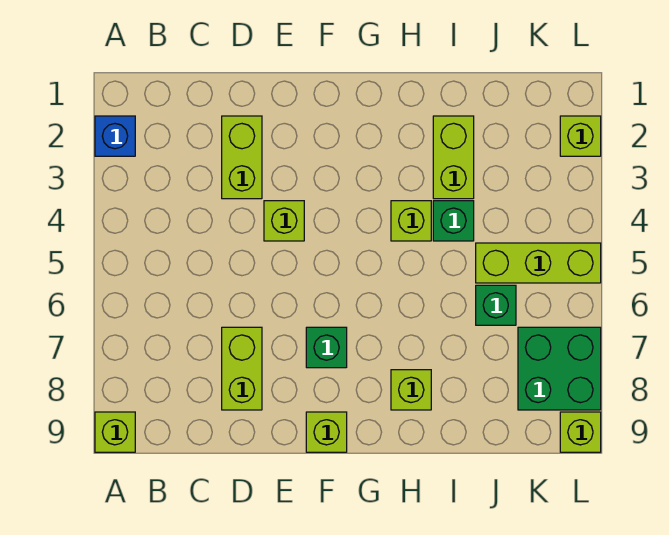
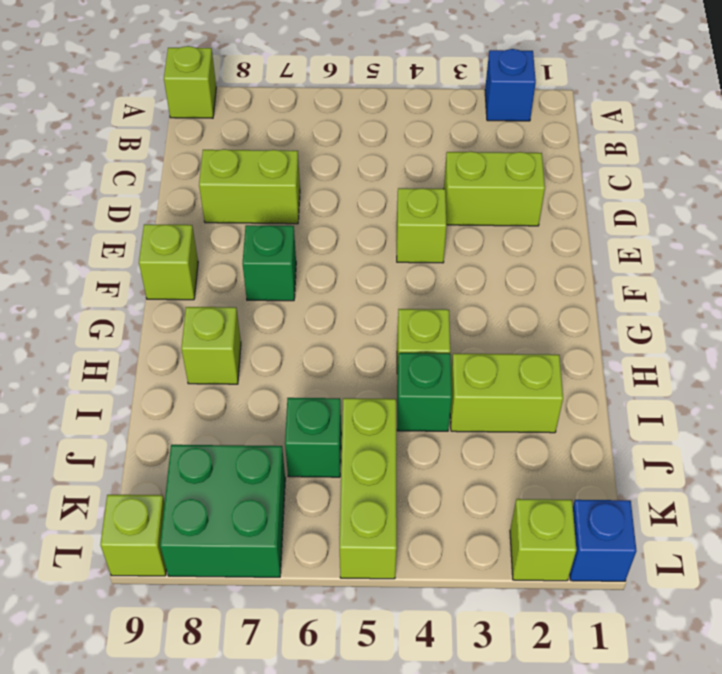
none -> blue 1x1 brick [570,500,636,581]

